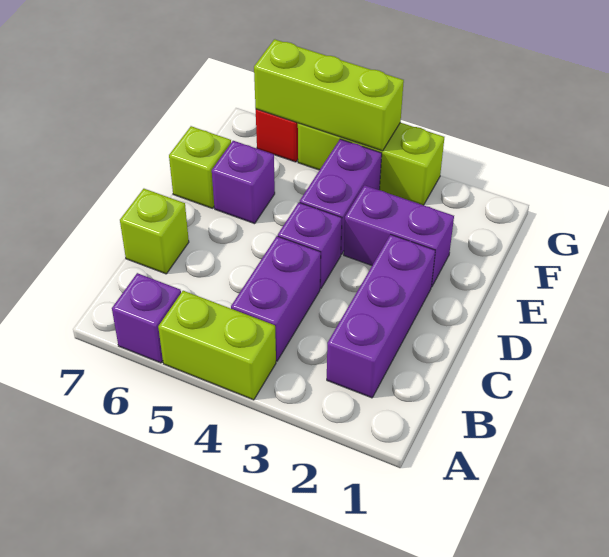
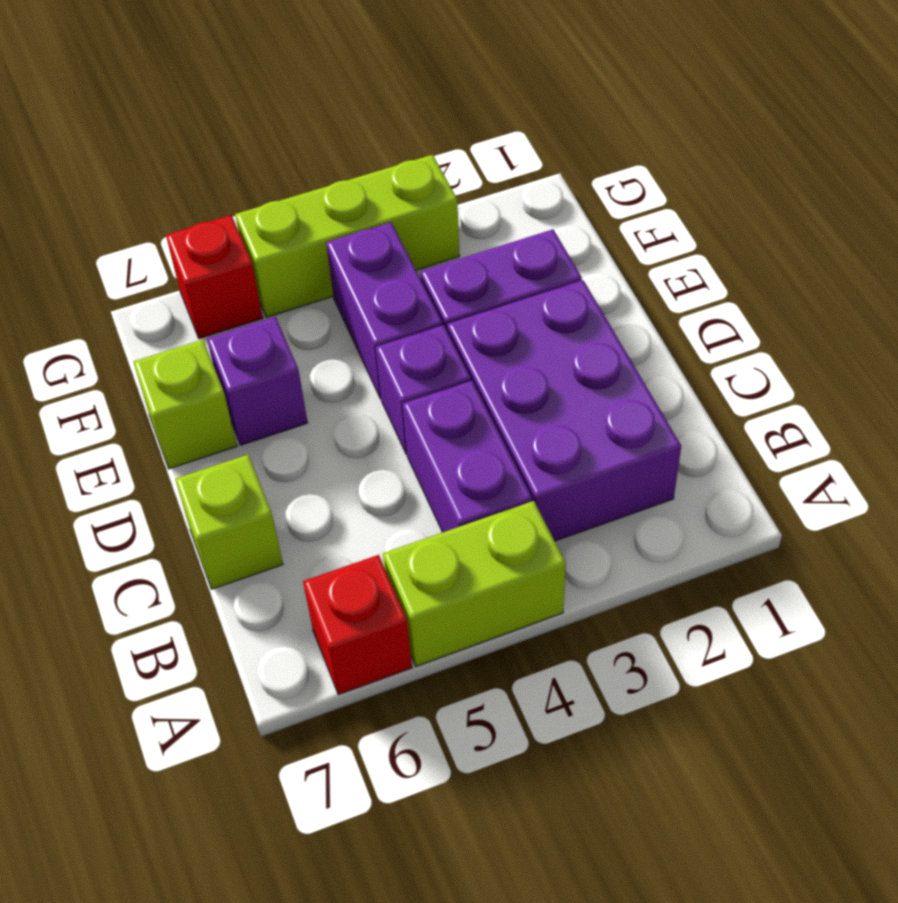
purple 1x1 brick [112,273,181,363] -> red 1x1 brick [303,555,412,695]
purple 1x3 brick [327,235,435,398] -> purple 2x3 brick [447,280,681,541]
lime 1x3 brick [254,39,404,151] -> none

